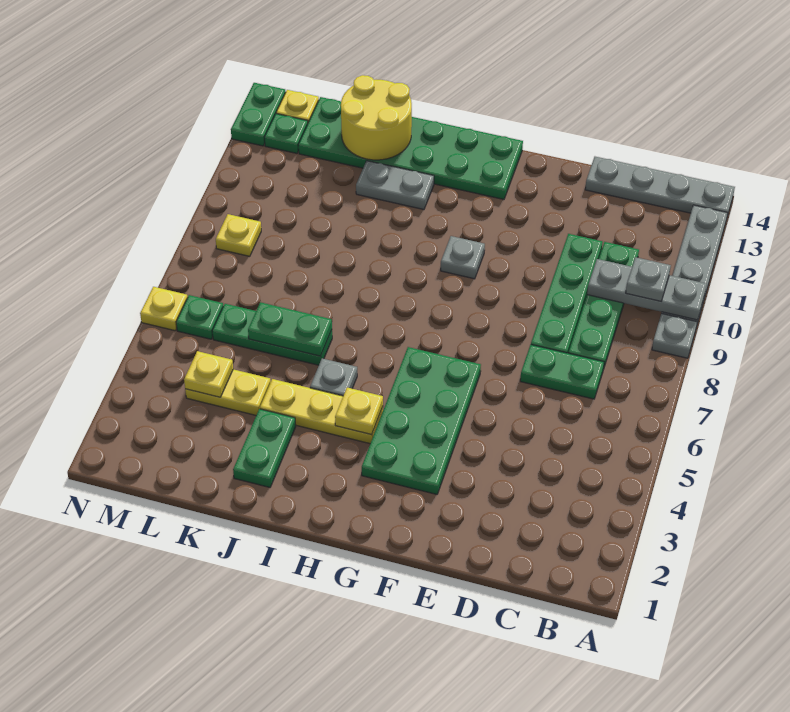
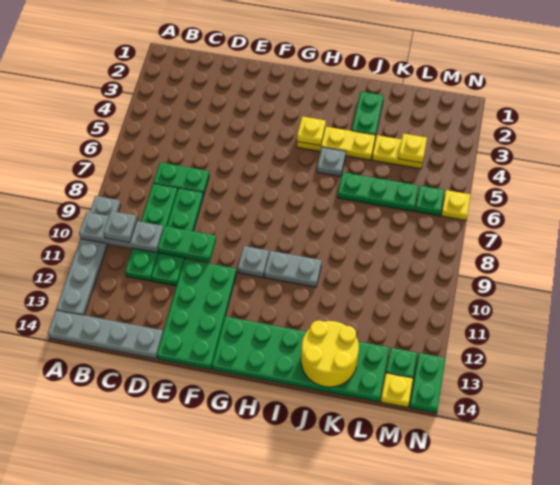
green 2x4 plate [362,347,481,494] -> green 2x4 plate moved to [157,259,236,369]
grey 1x2 plate [356,161,434,210] -> grey 1x2 plate moved to [264,251,322,287]
green 1x2 plate [248,302,332,356] -> green 1x2 plate moved to [158,226,216,262]
yellow 1x1 plate [216,214,261,256] -> none

